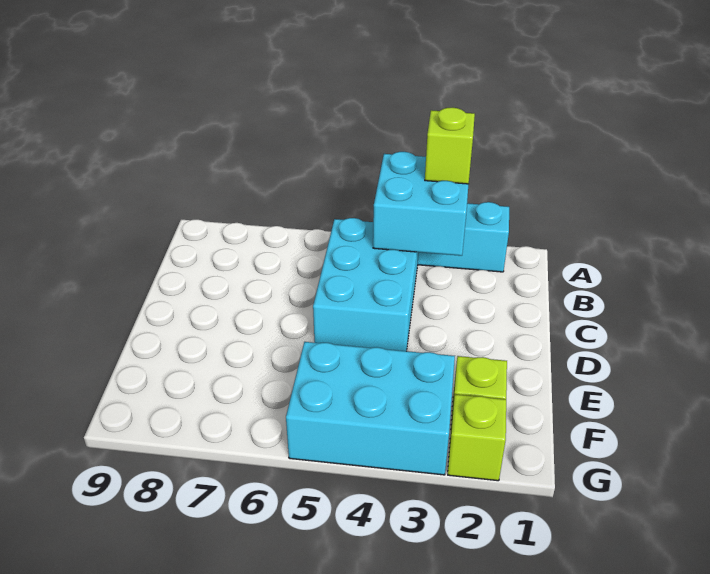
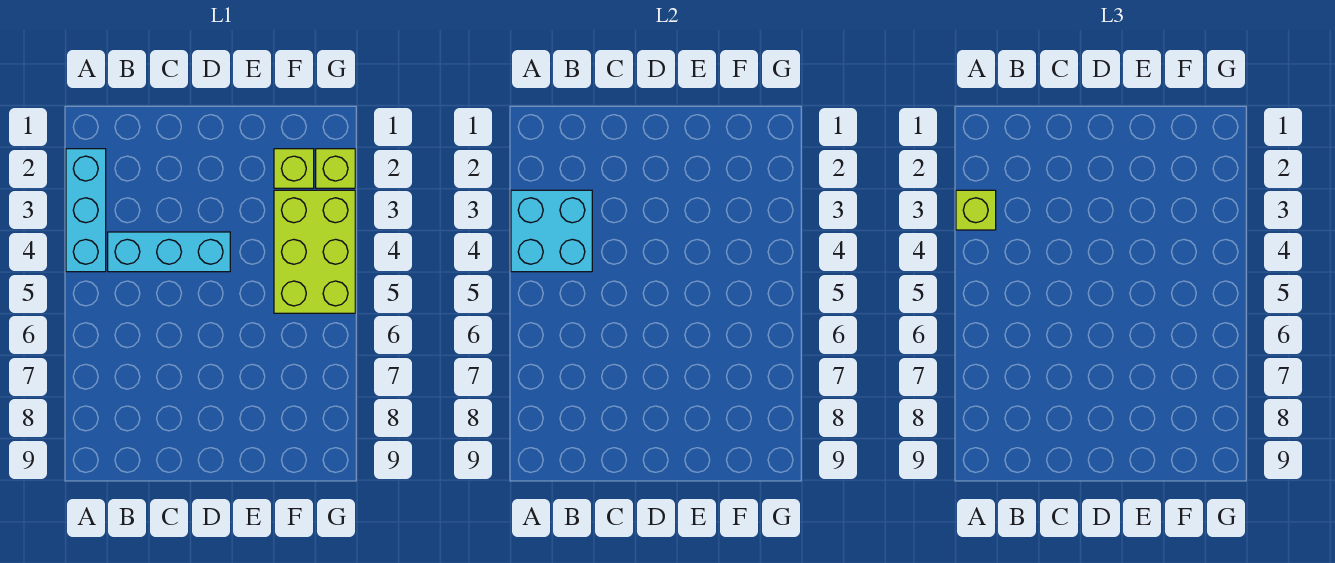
cyan 2x3 brick [313,218,418,351] -> cyan 1x3 brick [108,232,230,272]
cyan 2x3 brick [286,342,455,475] -> lime 2x3 brick [274,190,355,313]

